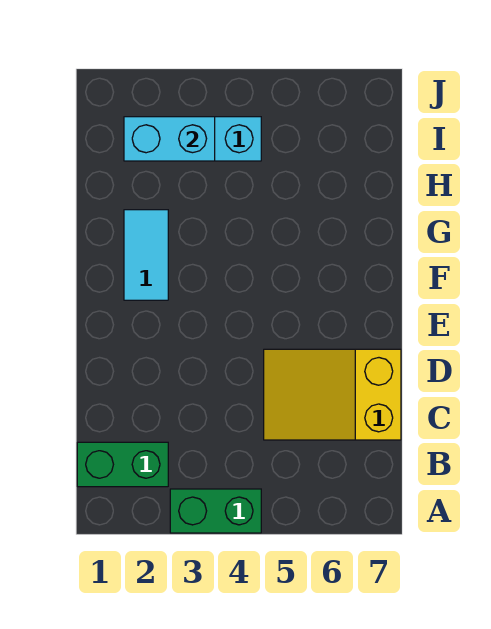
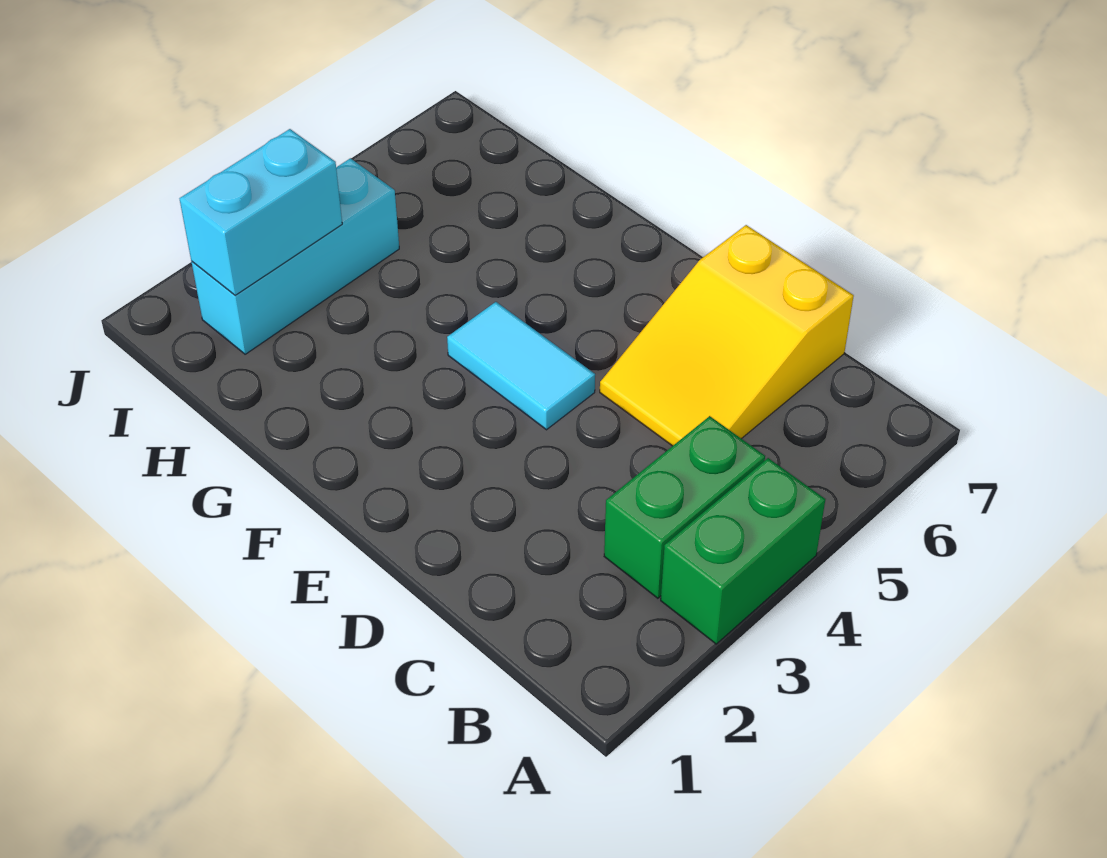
green 1x2 brick [77,442,168,487] -> green 1x2 brick moved to [604,416,765,598]
cyan 1x2 tile [124,210,168,300] -> cyan 1x2 tile moved to [447,302,595,430]

